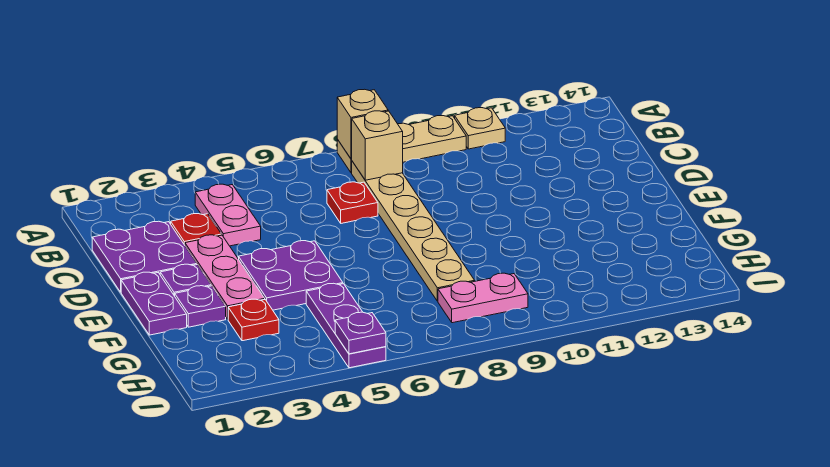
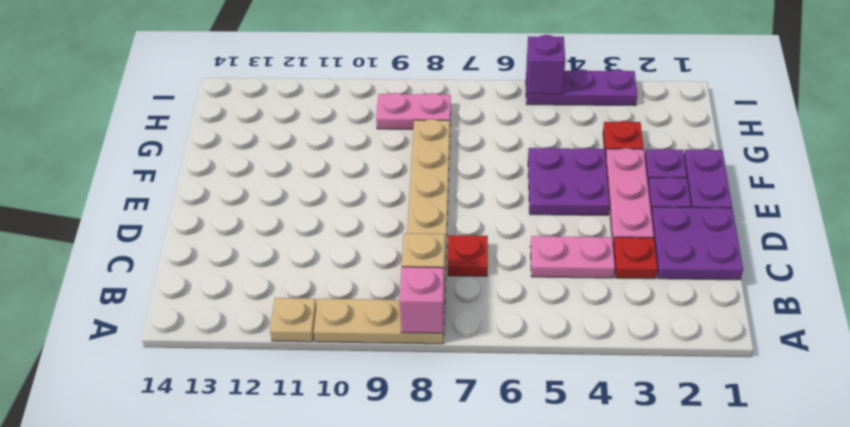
tan 1x1 brick [337,89,388,159] -> pink 1x1 brick [400,267,444,333]
pink 1x2 plate [195,184,261,246] -> pink 1x2 plate turned to [530,236,615,278]
purple 1x3 plate [306,283,386,368] -> purple 1x3 plate turned to [526,69,637,106]
purple 1x1 plate [335,312,386,354] -> purple 1x1 brick [526,35,565,94]

